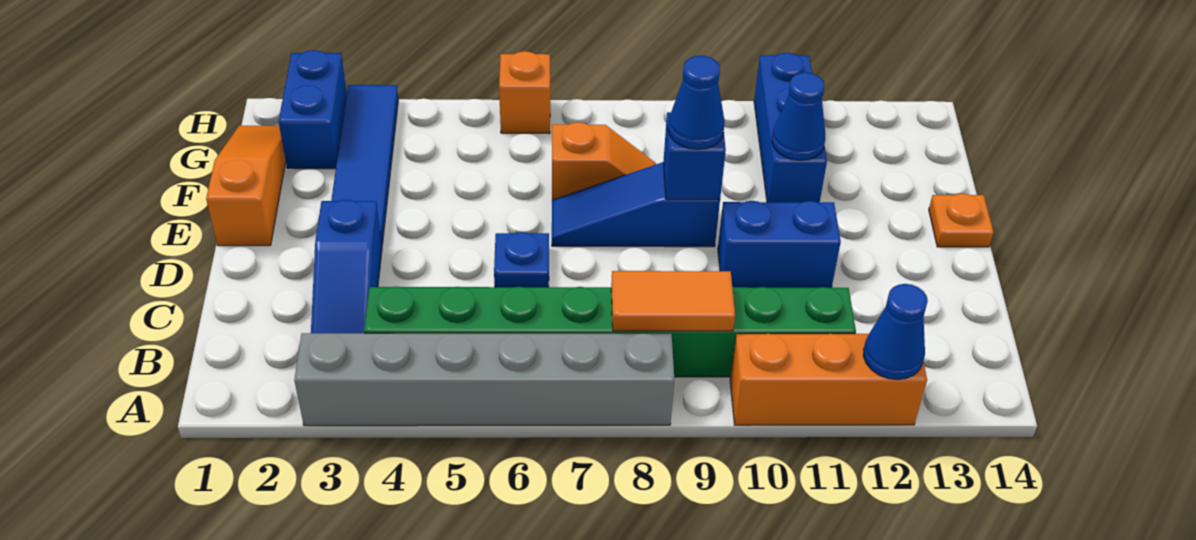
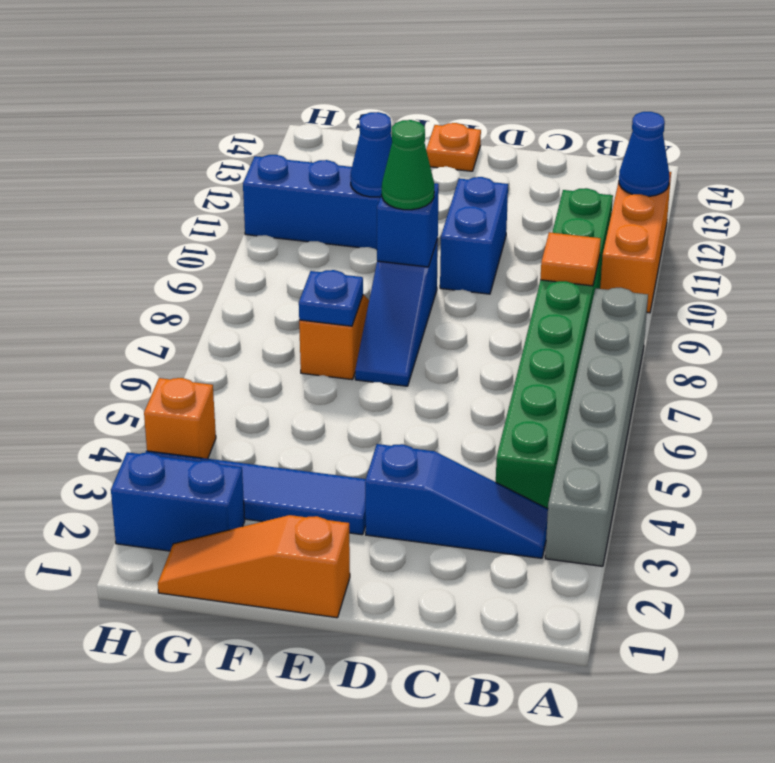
orange 1x2 tile [611,271,735,331] -> orange 1x1 tile [540,232,601,286]
blue 1x1 plate [494,232,549,287] -> blue 1x1 plate moved to [299,270,363,326]
blue 1x1 cone [668,56,725,149] -> green 1x1 cone [382,120,434,210]
orange 1x1 brick [499,51,550,134] -> orange 1x1 brick moved to [144,378,216,459]

